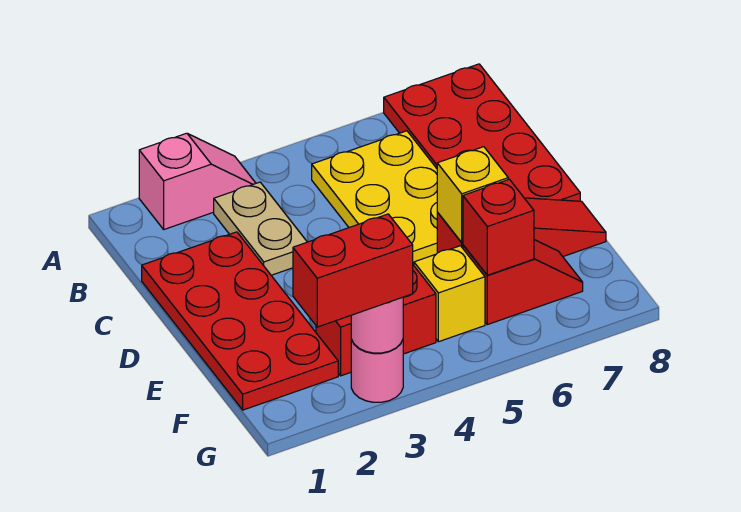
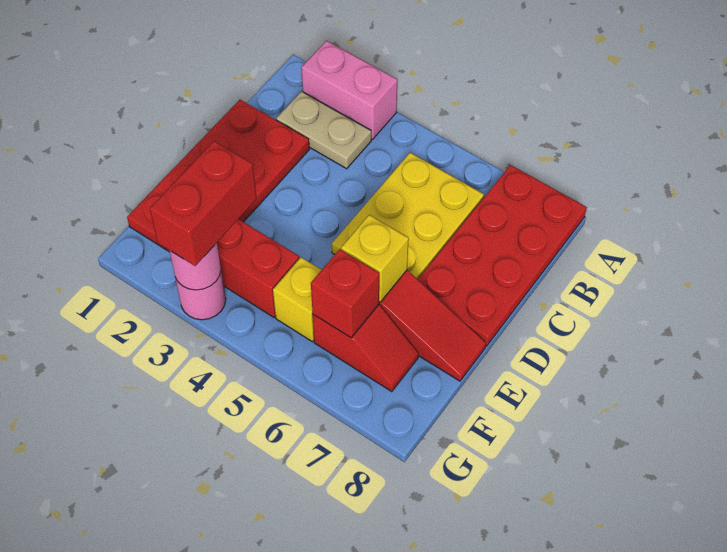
pink 1x2 slope [139,133,256,229] -> pink 1x2 brick [301,41,397,140]
tan 1x2 plate [214,182,307,275] -> tan 1x2 plate turned to [276,91,371,169]
red 1x2 brick [293,214,413,327] -> red 1x2 brick turned to [150,141,257,266]

